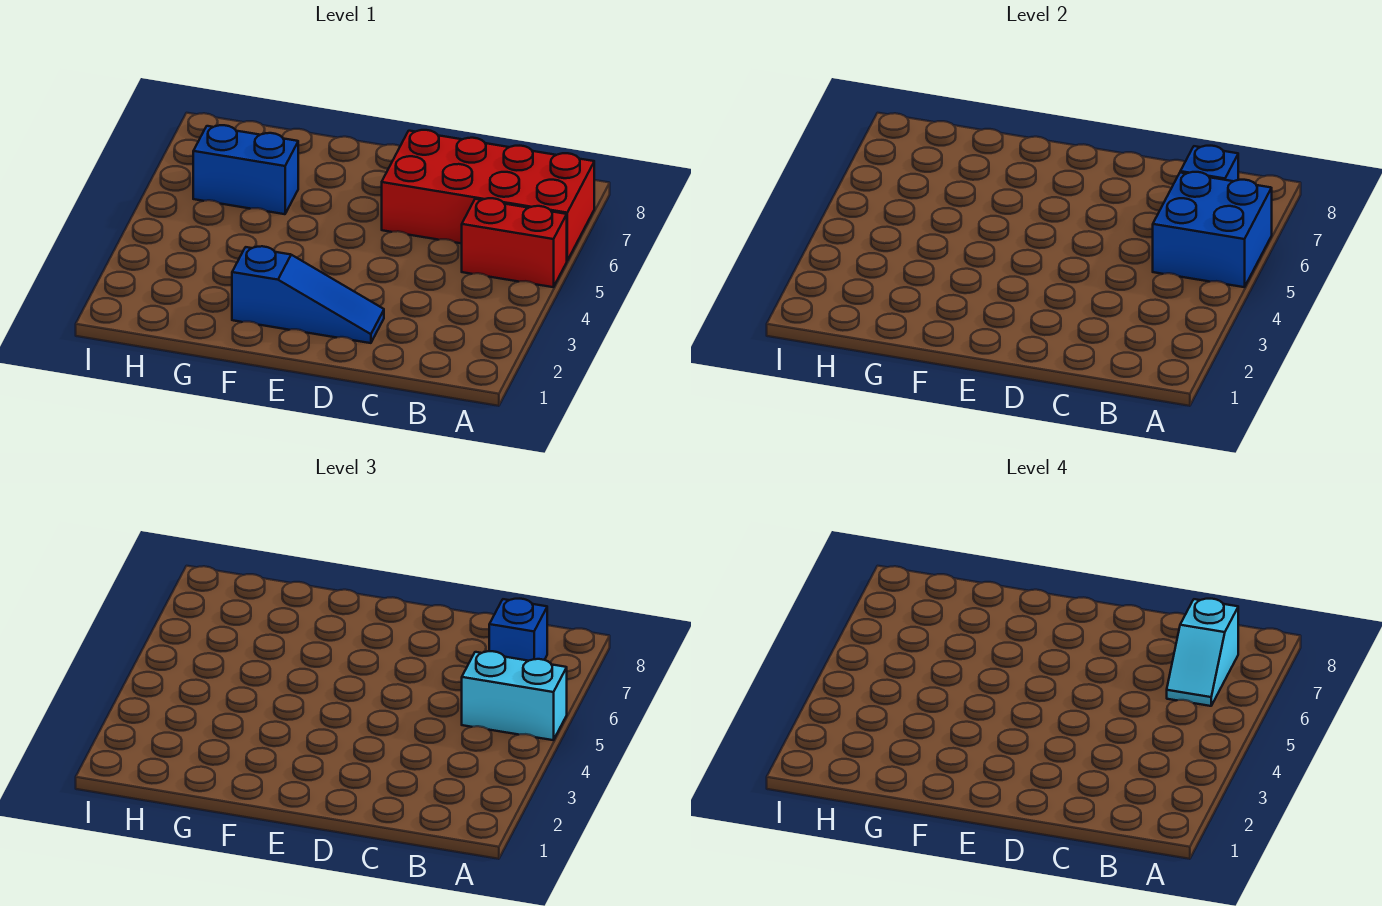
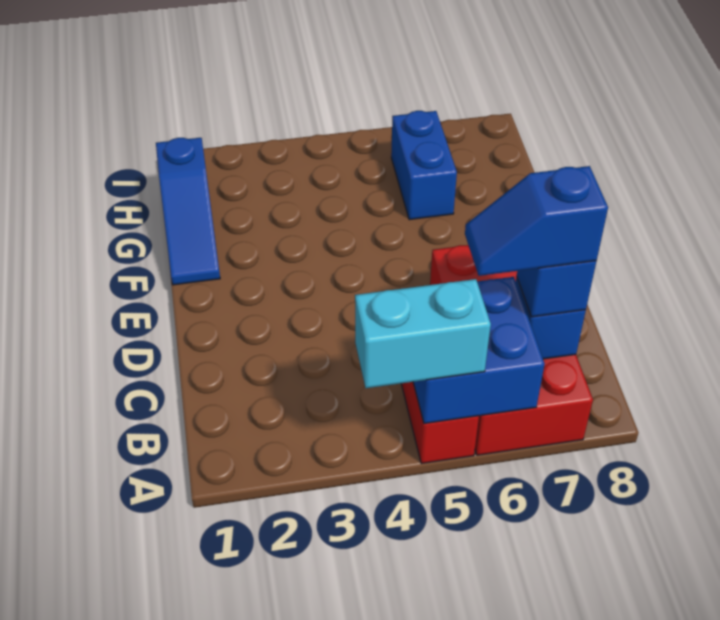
cyan 1x2 brick [462,651,567,740] -> cyan 1x2 brick turned to [355,279,491,388]
cyan 1x2 slope [1167,599,1238,706] -> blue 1x2 slope [465,166,608,276]
blue 1x3 slope [232,246,384,343] -> blue 1x3 slope moved to [156,138,220,285]

